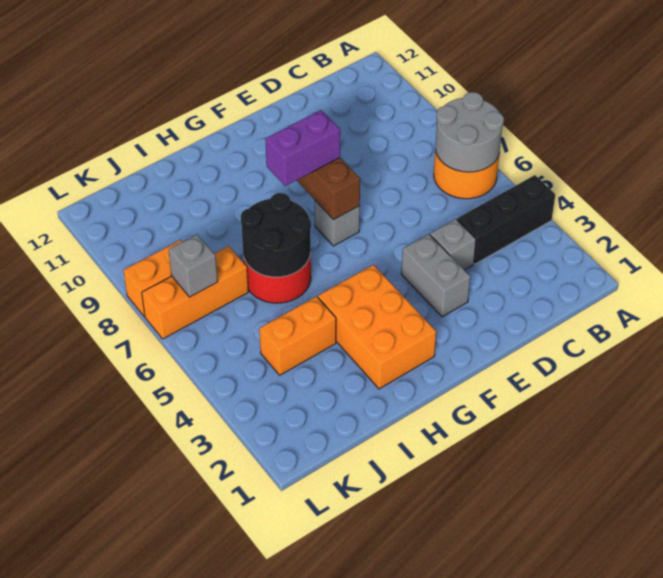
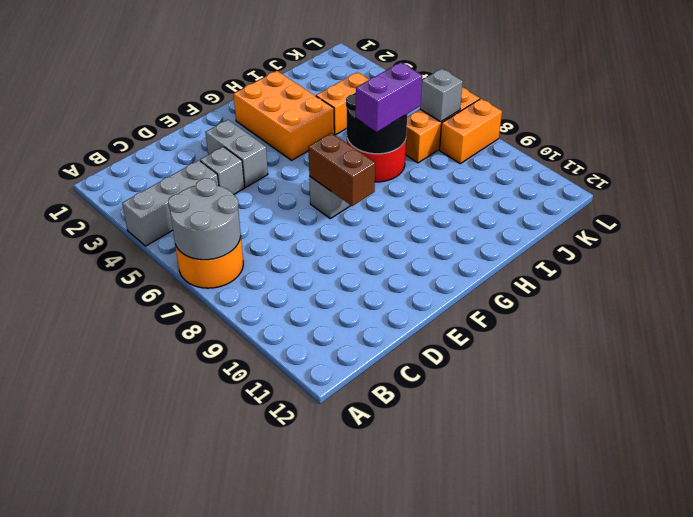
black 1x3 brick [457,175,555,264] -> grey 1x3 brick [122,160,219,246]
purple 1x2 brick [265,110,340,186] -> purple 1x2 brick moved to [356,62,422,132]

